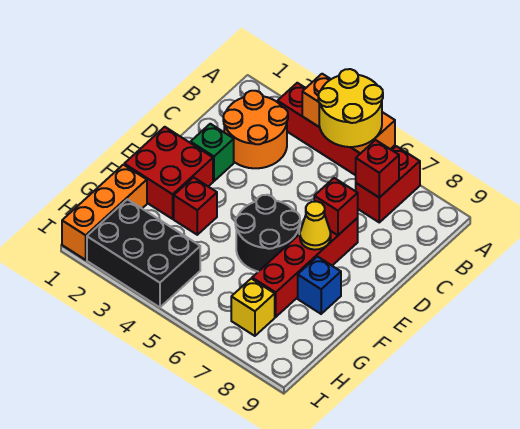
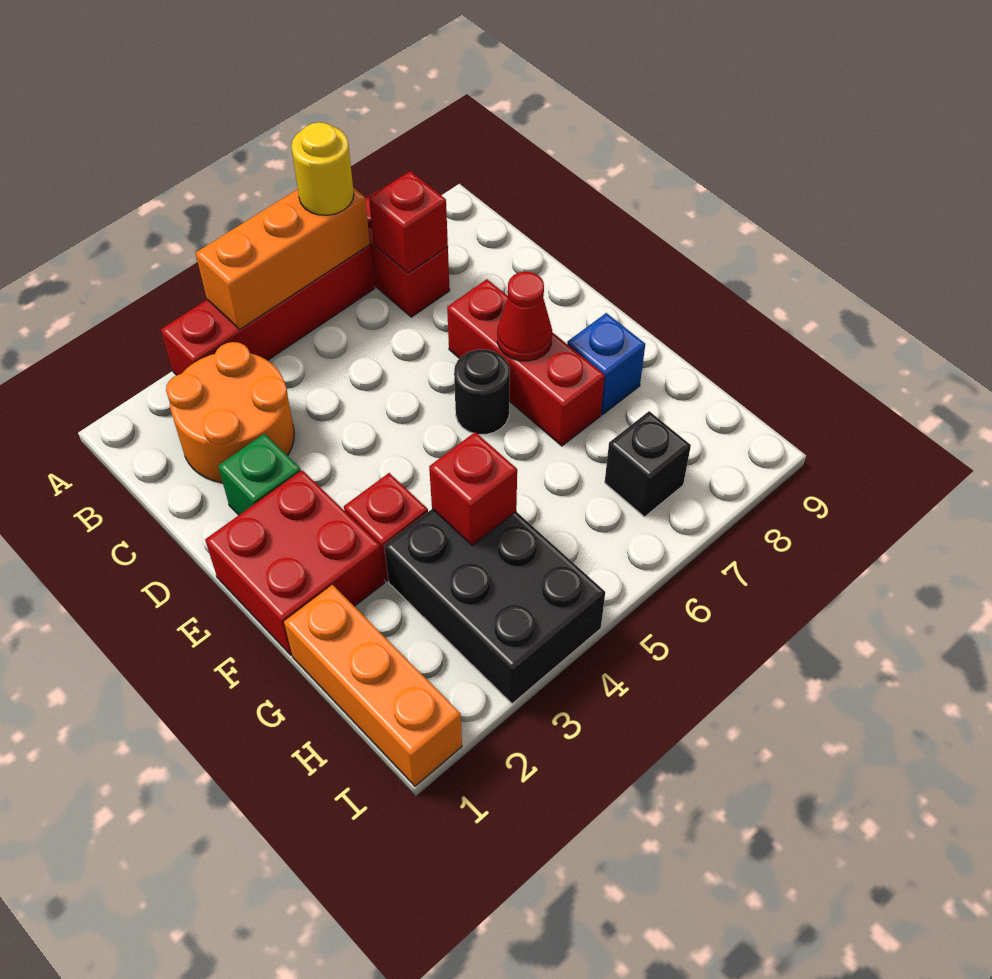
yellow 2x2 round brick [318,69,383,147] -> yellow 1x1 round brick [291,122,354,215]
red 1x4 brick [252,218,358,317] -> red 1x3 brick [447,279,605,446]
red 1x1 brick [314,178,358,235] -> red 1x1 brick moved to [429,432,517,546]
black 2x2 round brick [235,195,300,272] -> black 1x1 round brick [454,349,510,434]
yellow 1x1 cone [300,201,331,250] -> red 1x1 cone [497,272,552,361]
black 2x3 brick [87,199,200,307] -> black 2x3 brick turned to [384,509,605,704]
yellow 1x1 brick [231,279,275,336] -> black 1x1 brick [605,411,691,517]

